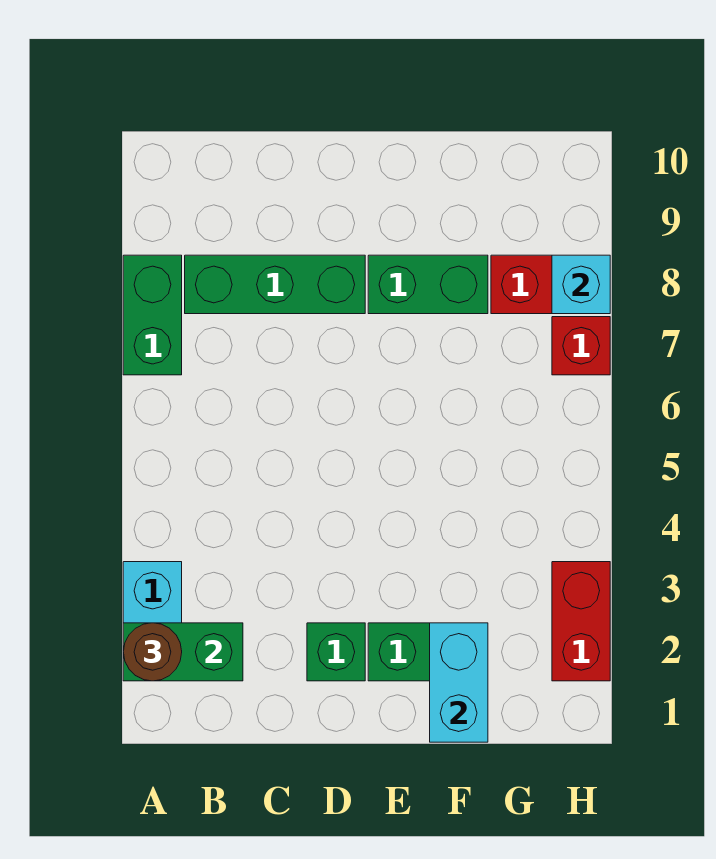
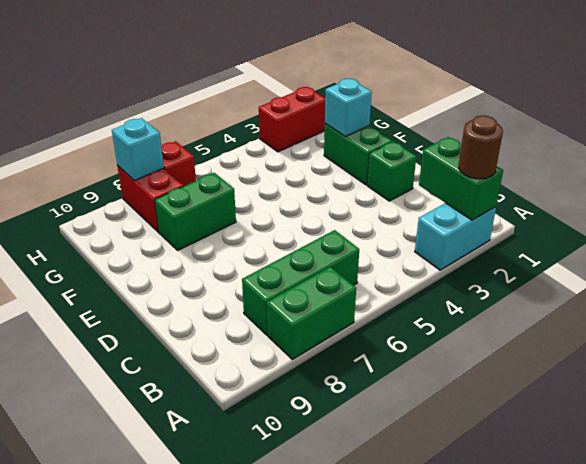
green 1x3 brick [185,255,365,314] -> green 1x3 brick turned to [242,230,359,335]
green 1x2 brick [368,255,488,314] -> green 1x2 brick turned to [155,173,236,250]
cyan 1x2 brick [430,623,488,742] -> cyan 1x1 brick [325,79,372,137]

